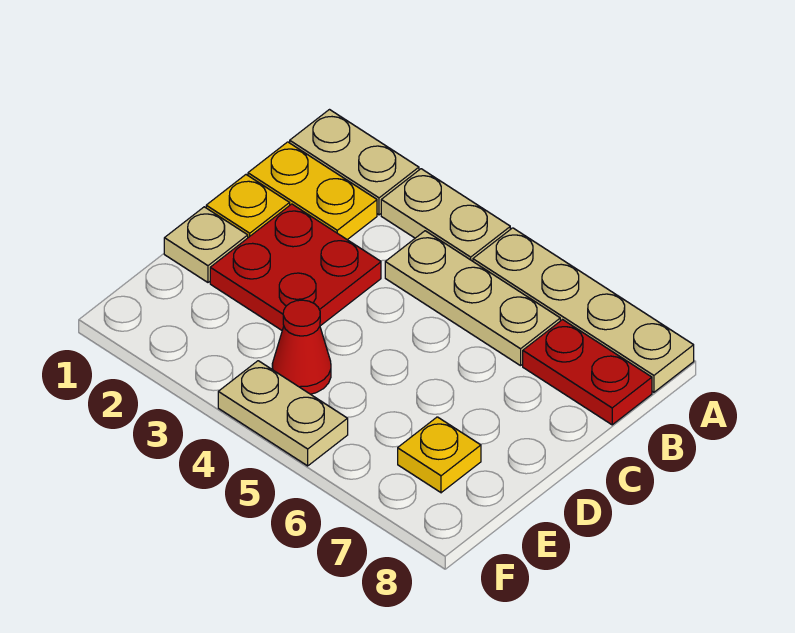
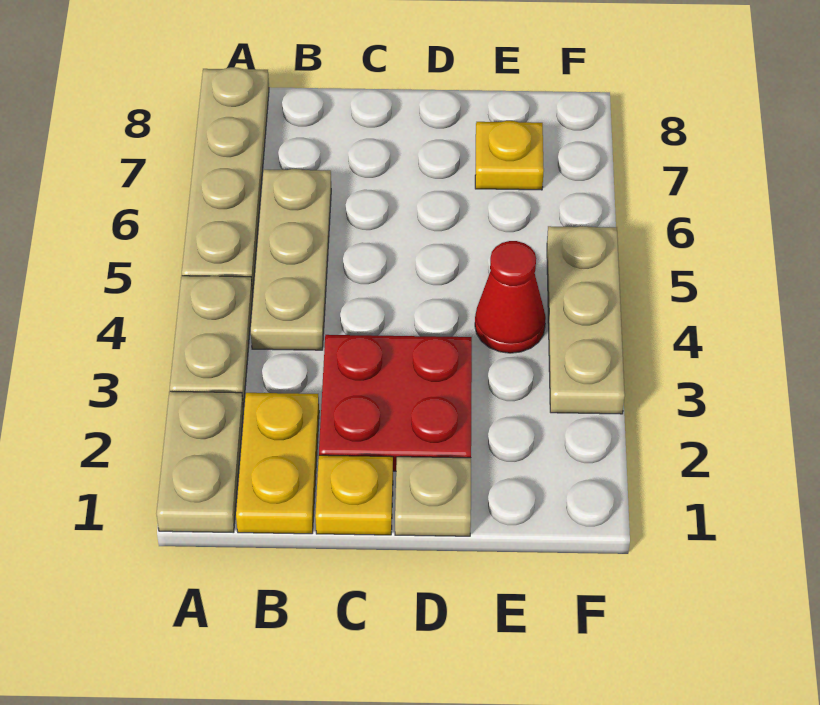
red 1x2 plate [523,320,652,425] -> none
tan 1x2 plate [218,361,348,466] -> tan 1x3 plate [547,226,625,414]

